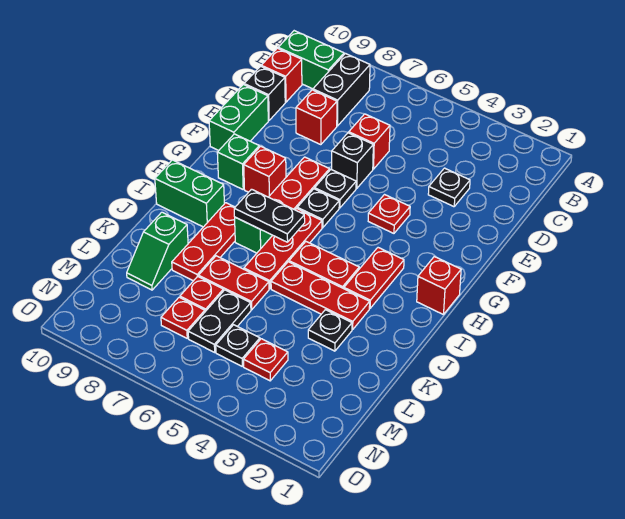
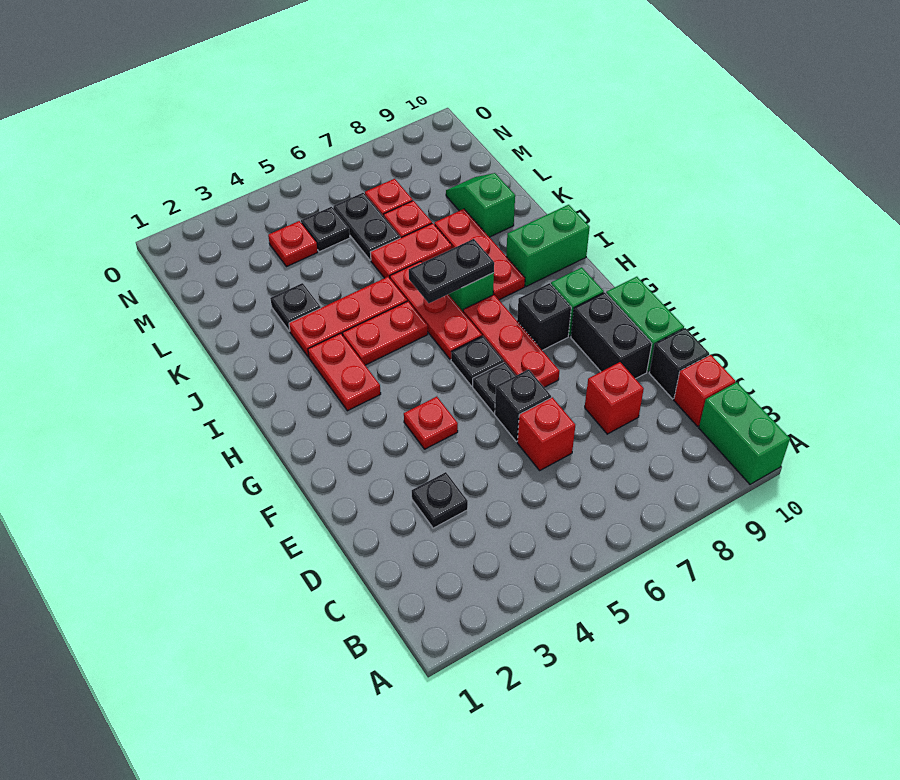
black 1x2 brick [313,54,370,126] -> black 1x2 brick moved to [571,293,652,379]
green 1x2 brick [278,31,344,89] -> green 1x2 brick turned to [699,382,790,484]
red 1x1 brick [244,146,286,197] -> black 1x1 brick [517,283,571,350]
red 1x1 brick [417,257,461,315] -> none

